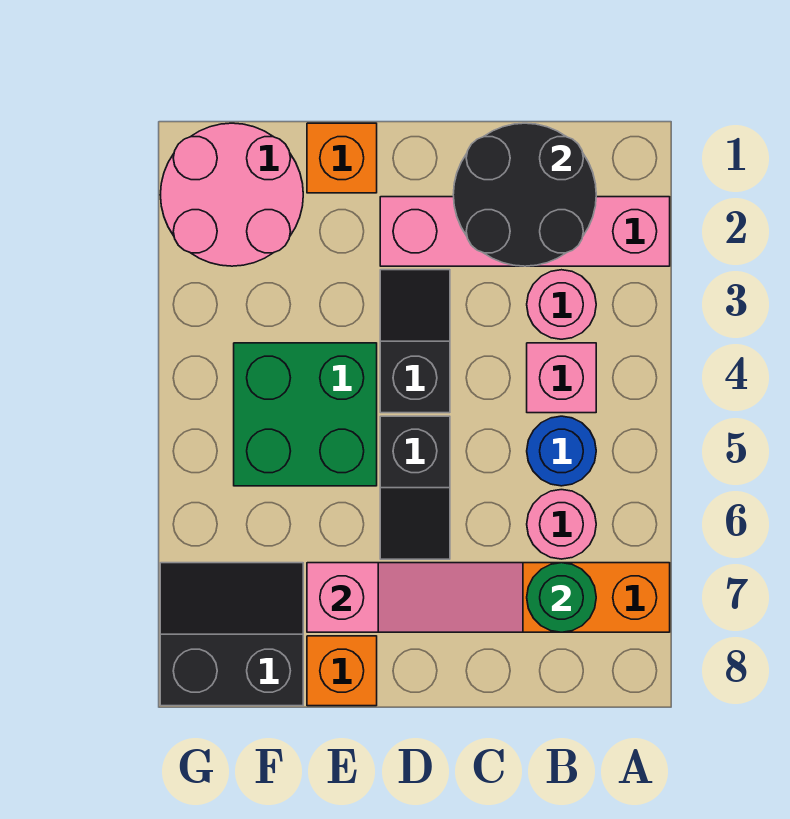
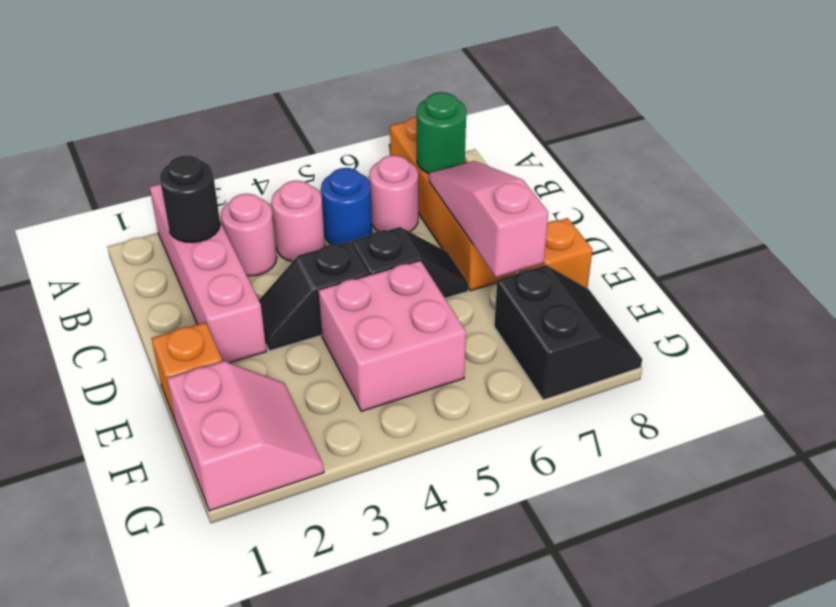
black 2x2 round brick [453,123,596,266] -> black 1x1 round brick [160,155,220,243]
pink 1x1 brick [527,343,596,413] -> pink 1x1 round brick [272,181,325,262]
green 2x2 brick [234,343,377,486] -> pink 2x2 brick [319,261,466,412]
pink 2x2 round brick [160,123,303,266] -> pink 2x2 slope [167,361,324,511]
black 2x2 slope [160,563,303,706] -> black 2x2 slope turned to [494,265,642,400]

